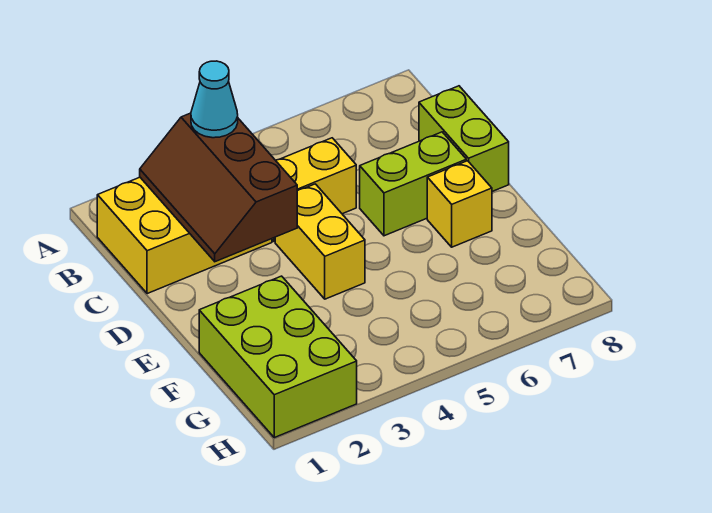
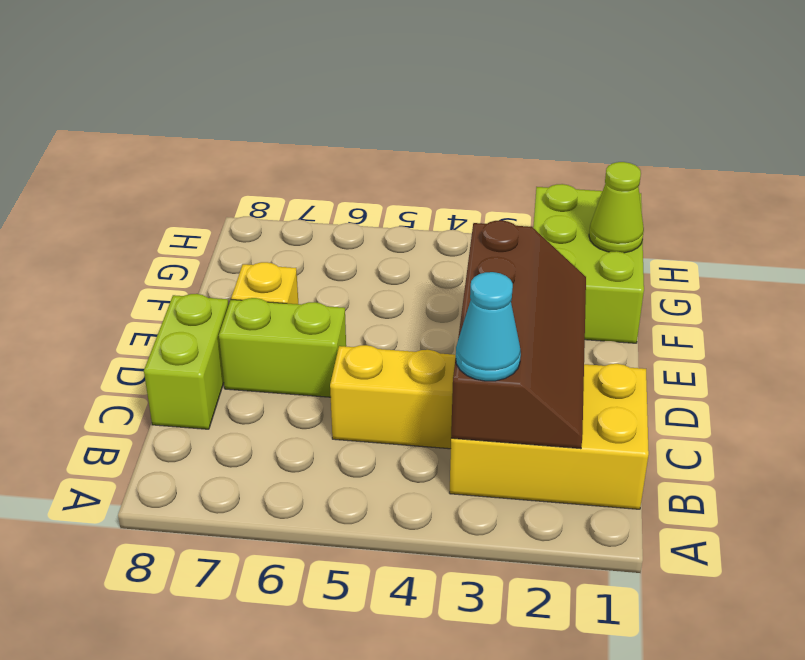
brown 2x3 slope [140,113,297,262] -> brown 2x4 slope [451,220,586,449]
yellow 1x2 brick [275,184,365,299] -> none
none -> lime 1x1 cone [589,162,644,253]

